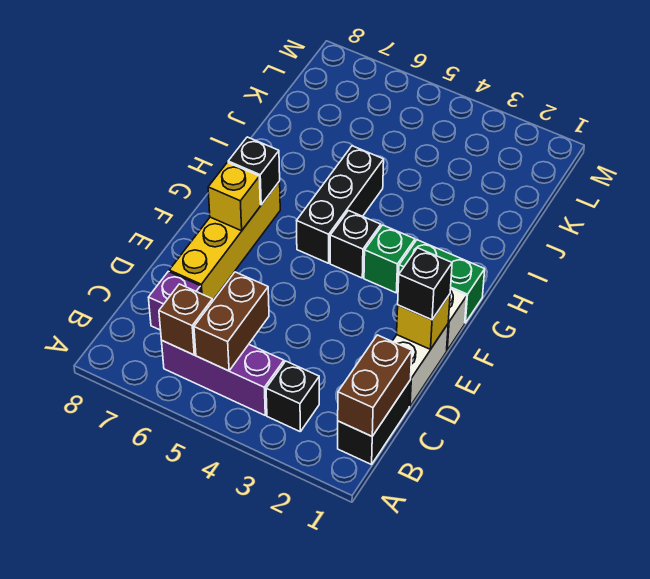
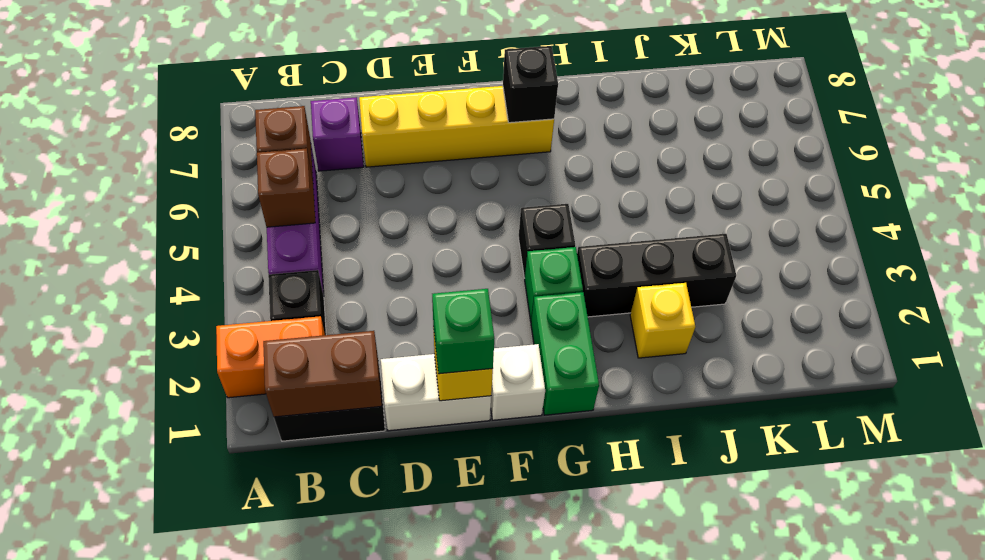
none -> orange 1x2 brick [216,316,325,398]
brown 1x2 brick [194,272,269,371] -> brown 1x1 brick [257,148,315,227]
black 1x1 brick [398,248,452,320] -> green 1x1 brick [432,289,494,374]
yellow 1x1 brick [208,162,260,231] -> yellow 1x1 brick moved to [630,283,695,358]
black 1x3 brick [297,146,384,263] -> black 1x3 brick moved to [577,234,736,317]

